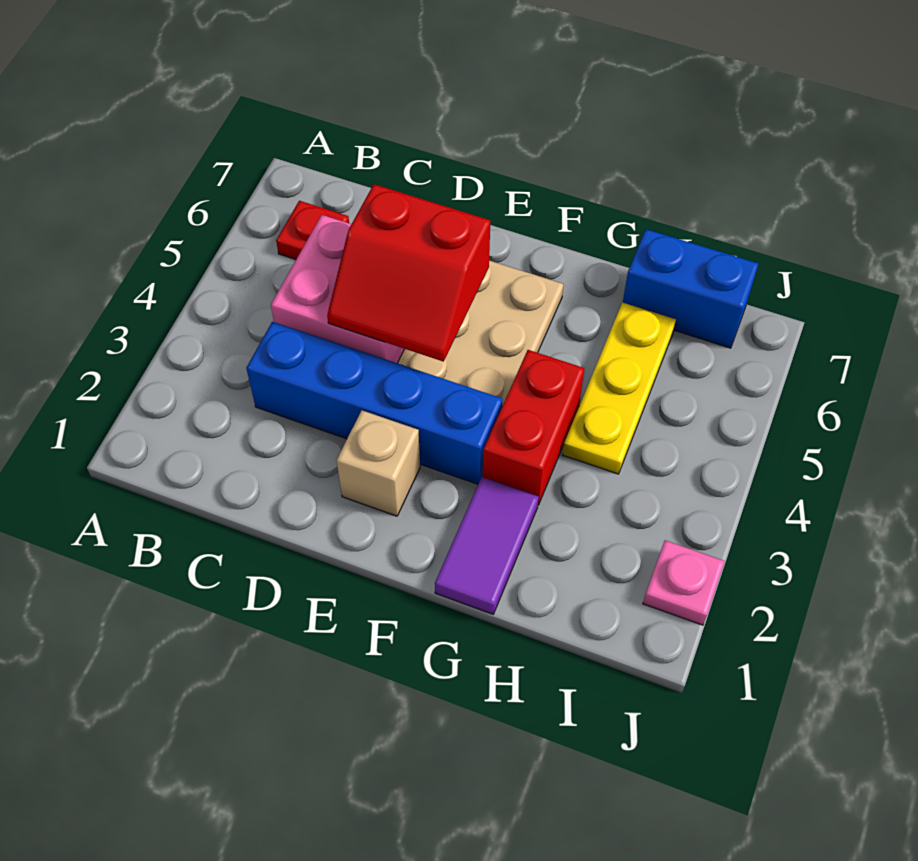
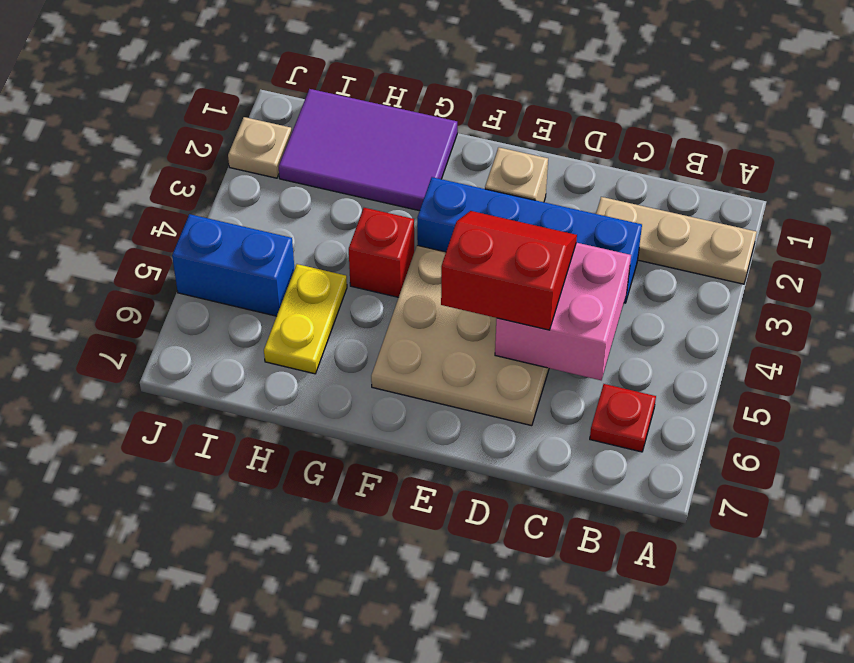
none -> tan 1x3 plate [596,197,757,284]
purple 1x2 tile [435,477,539,614] -> purple 2x3 tile [279,89,457,211]
red 1x2 brick [483,350,584,505] -> red 1x1 brick [349,208,414,297]
yellow 1x3 plate [563,302,676,474] -> yellow 1x2 plate [264,264,347,374]
blue 1x2 brick [623,229,758,348] -> blue 1x2 brick moved to [172,214,294,316]
pink 1x1 plate [643,540,725,625] -> tan 1x1 plate [228,117,292,178]

